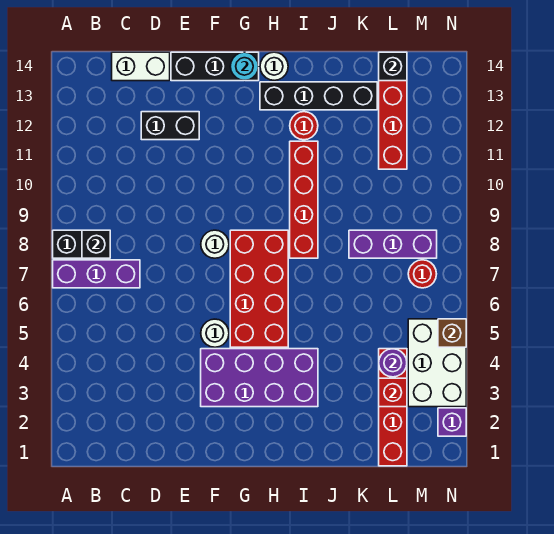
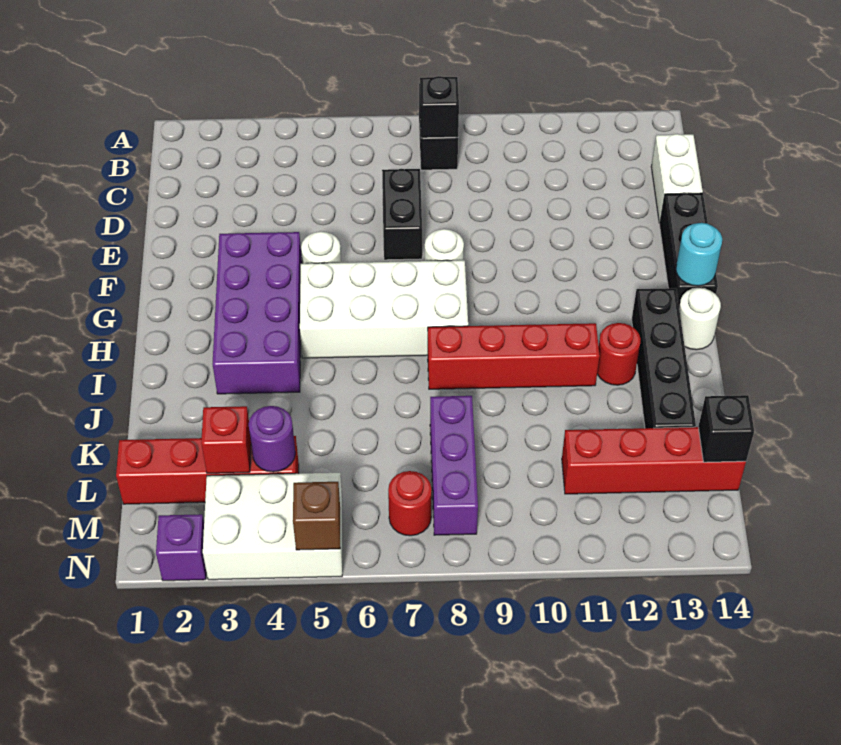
purple 1x3 brick [53,260,140,288] -> none
black 1x2 brick [141,112,199,140] -> black 1x2 brick moved to [382,169,422,260]
red 2x4 brick [230,230,288,347] -> white 2x4 brick [300,260,468,358]

